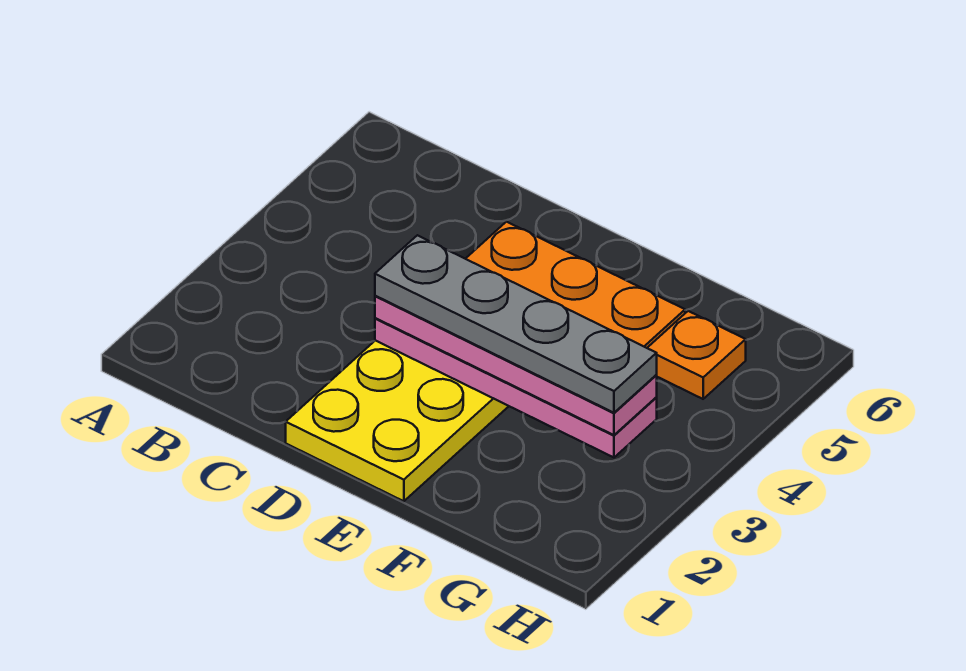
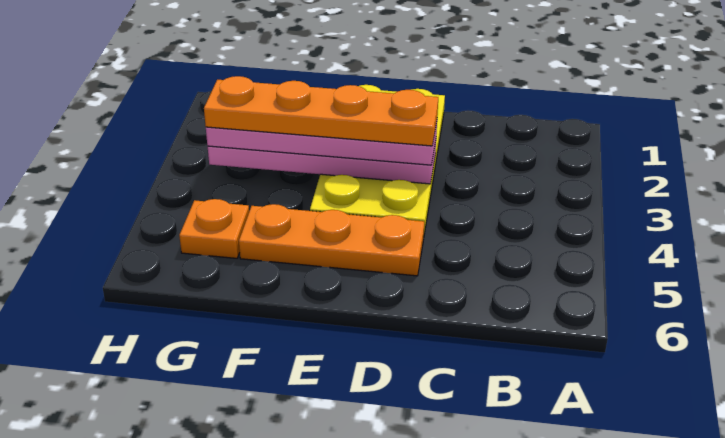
grey 1x4 plate [375,235,657,413] -> orange 1x4 plate [204,76,438,146]

